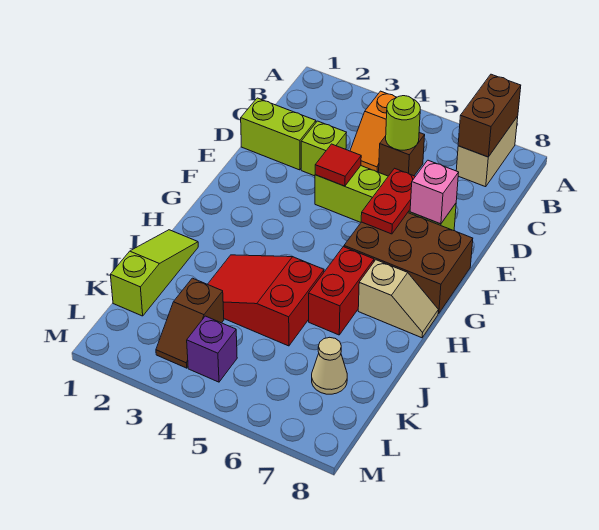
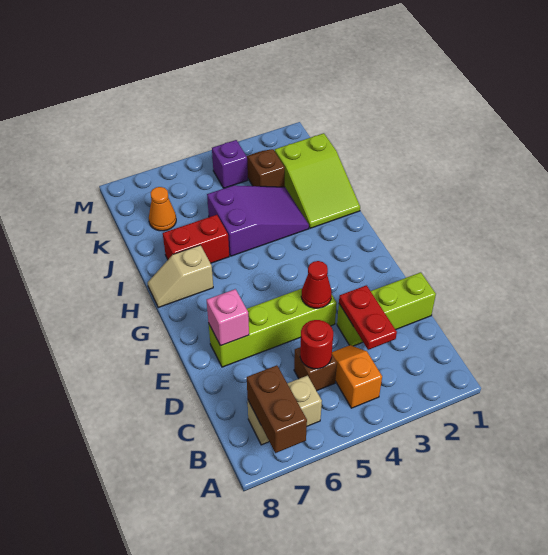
tan 1x2 brick [456,116,518,187] -> tan 1x2 brick turned to [248,376,322,445]
lime 1x1 round brick [386,96,420,150] -> red 1x1 round brick [300,320,333,369]
red 1x1 tile [315,144,361,186] -> red 1x1 cone [301,261,332,308]
red 1x2 plate [361,168,415,234] -> red 1x2 plate moved to [339,285,397,350]
brown 2x3 brick [344,213,473,314] -> none
red 1x2 brick [309,247,374,335] -> red 1x2 brick turned to [163,215,229,263]
lime 1x3 slope [110,230,198,316] -> lime 2x3 slope [275,133,360,228]
red 2x3 slope [208,255,324,346] -> purple 2x3 slope [207,185,309,256]
tan 1x1 cone [312,337,347,394] -> orange 1x1 cone [149,187,176,231]

